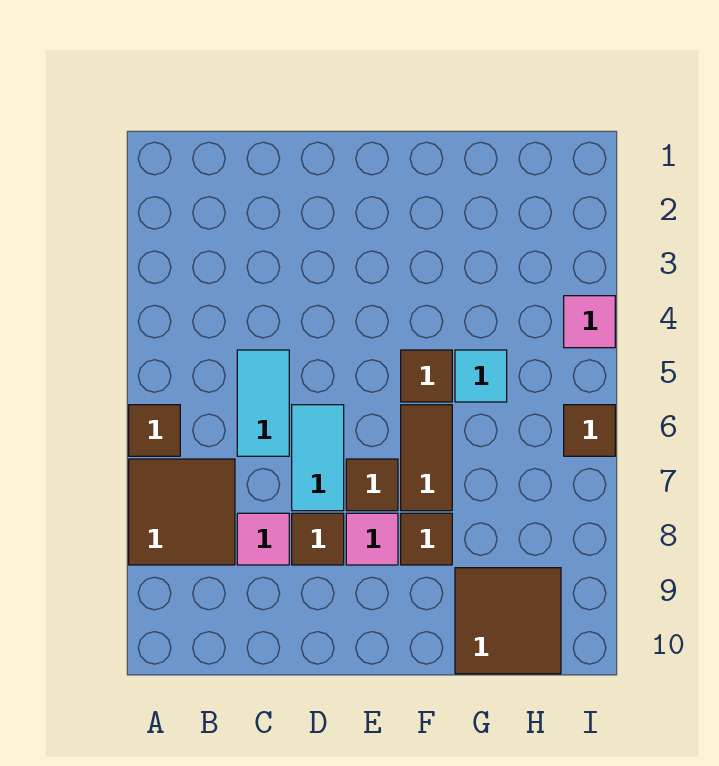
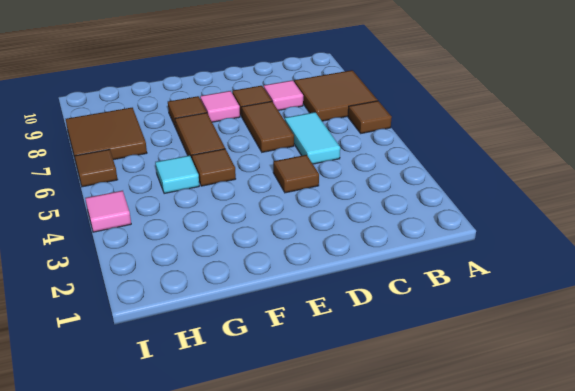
cyan 1x2 tile [292,405,344,511] -> brown 1x2 tile [242,101,294,152]
brown 1x1 tile [346,459,398,511] -> brown 1x1 tile moved to [273,155,319,193]
brown 2x2 tile [455,568,561,674] -> brown 2x2 tile moved to [66,108,147,162]

